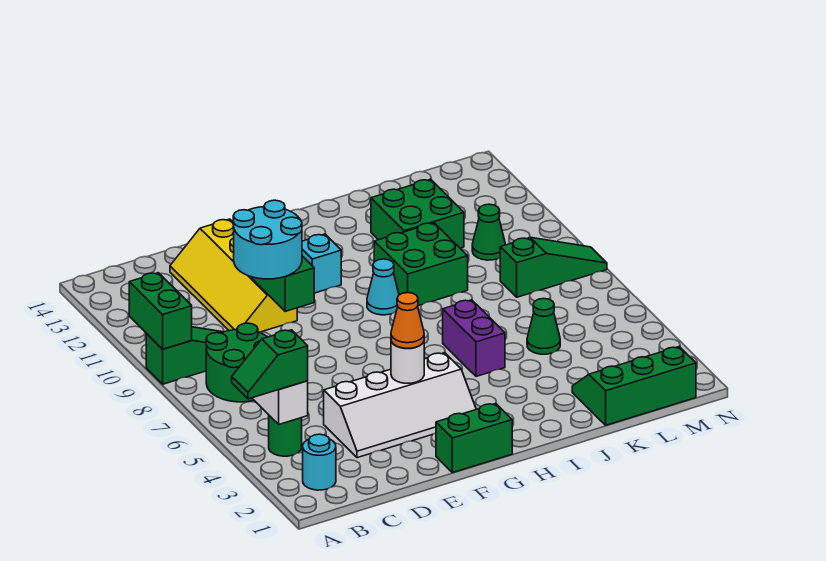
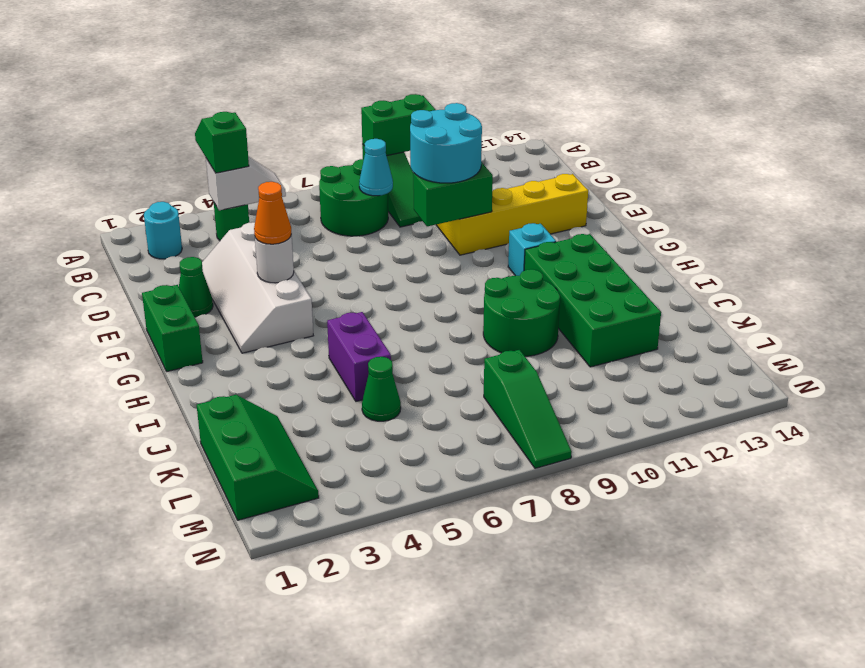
cyan 1x1 cone [367,259,399,315] -> cyan 1x1 cone moved to [359,139,393,196]
purple 1x2 brick [443,300,505,376] -> purple 1x2 brick turned to [327,312,391,401]
green 2x2 brick [374,223,468,306] -> green 2x2 round brick [483,269,560,356]
green 2x2 brick [371,179,464,248] -> green 2x4 brick [524,234,661,367]
green 1x1 cone [472,204,505,260] -> green 1x1 cone moved to [179,257,213,317]

